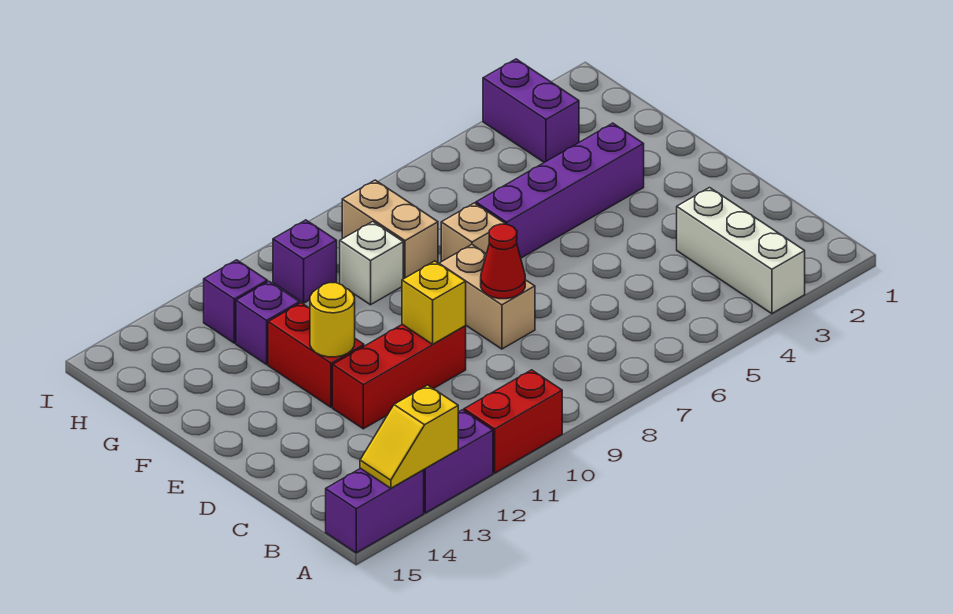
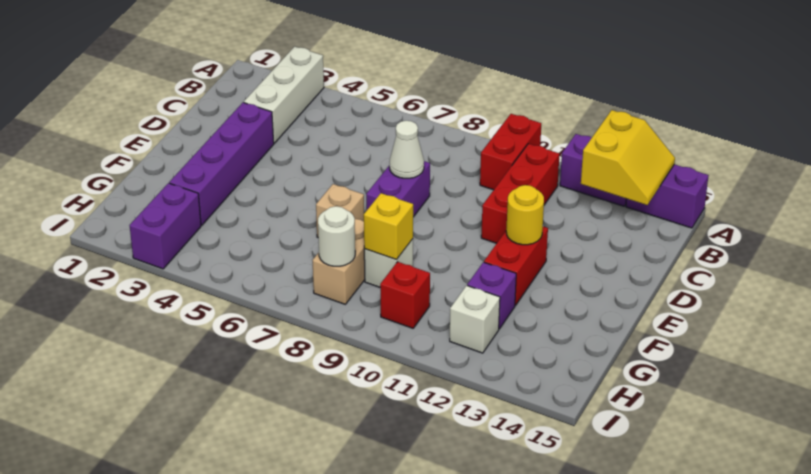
red 1x2 brick [464,370,562,473] -> red 1x2 brick turned to [480,114,541,190]
yellow 1x2 slope [360,385,458,488] -> yellow 2x2 slope [581,110,675,205]
tan 1x2 brick [439,244,535,349] -> purple 1x2 brick [366,161,430,217]
red 1x1 cone [481,224,525,299] -> white 1x1 cone [390,121,424,178]
red 1x3 brick [333,324,466,429] -> red 1x3 brick turned to [481,144,560,243]
yellow 1x1 brick [402,261,466,344] -> yellow 1x1 brick moved to [364,193,413,260]
purple 1x4 brick [476,123,644,258] -> purple 1x4 brick turned to [169,102,274,225]
none -> white 1x1 round brick [318,206,355,266]
purple 1x1 brick [273,220,337,303] -> red 1x1 brick [380,262,430,328]
purple 1x1 brick [204,260,267,343] -> white 1x1 brick [450,285,500,353]

